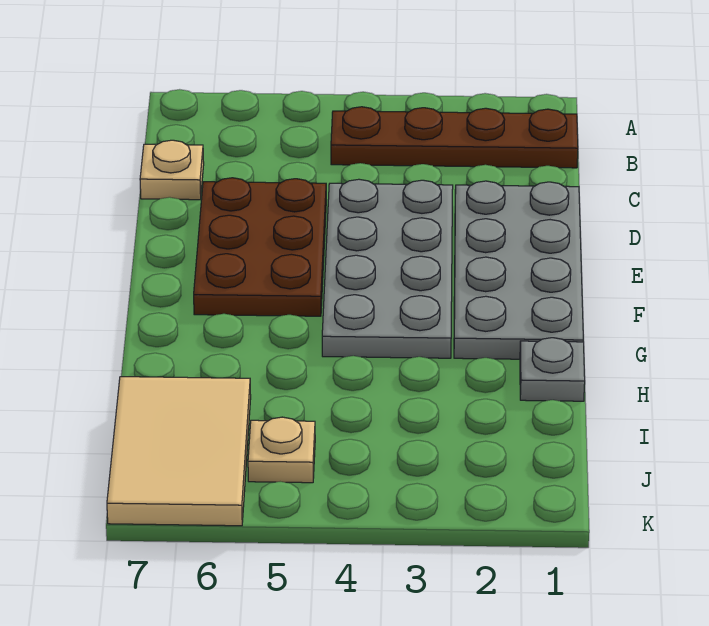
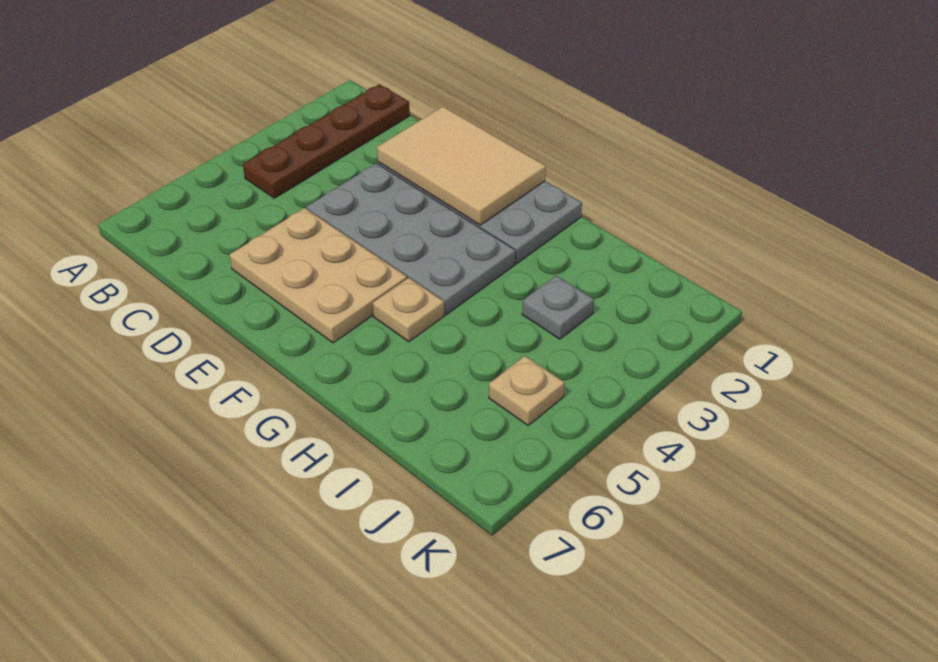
tan 1x1 plate [140,140,204,200] -> tan 1x1 plate moved to [373,278,444,342]
brown 2x3 plate [194,178,326,316] -> tan 2x3 plate [230,208,407,343]
grey 1x1 plate [520,338,585,401] -> grey 1x1 plate moved to [522,276,594,339]
tan 2x3 tile [107,377,251,526] -> tan 2x3 tile moved to [377,107,546,225]

